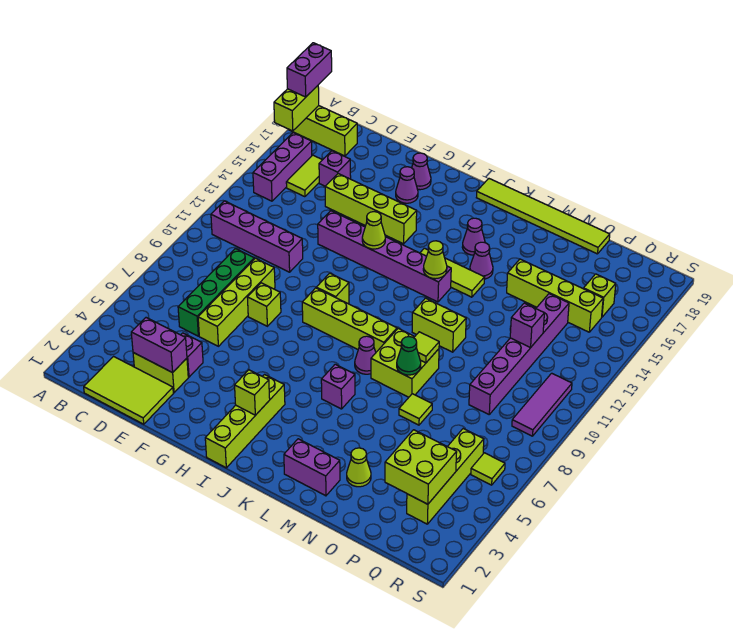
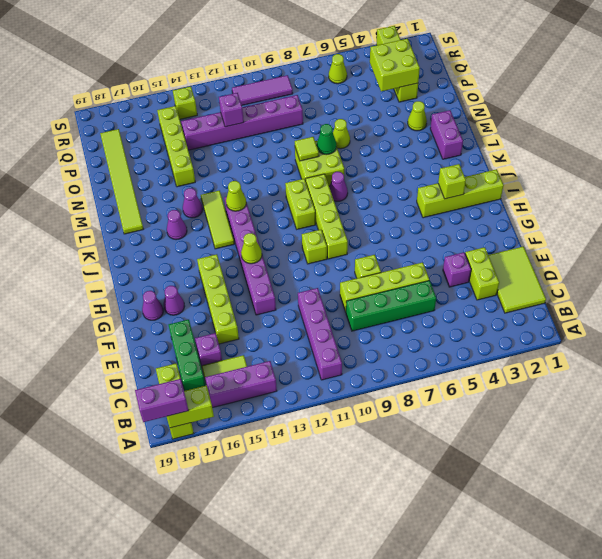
none -> green 1x3 brick [169,320,205,391]
purple 1x2 brick [131,318,187,373] -> none
lime 1x6 tile [476,179,610,254] -> lime 1x6 tile moved to [100,129,143,234]
purple 1x1 brick [321,364,355,409] -> none
lime 1x2 brick [412,298,466,352] -> lime 1x2 brick moved to [285,179,316,229]
lime 1x1 tile [399,394,432,425] -> lime 1x1 cone [333,119,350,149]
lime 1x4 brick [407,429,484,524] -> lime 1x4 brick turned to [376,26,418,102]
lime 1x1 brick [583,274,616,317] -> lime 1x1 brick moved to [173,86,197,119]
lime 1x1 tile [471,453,505,485] -> lime 1x1 cone [329,54,347,84]

